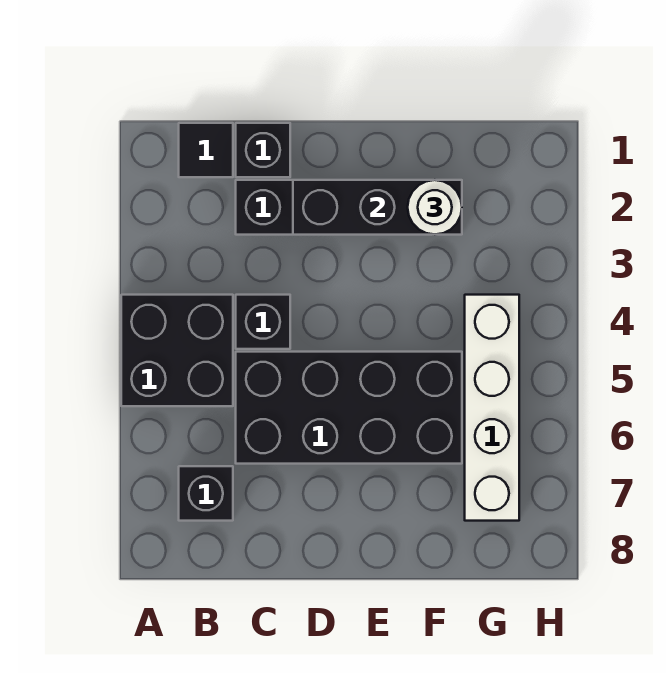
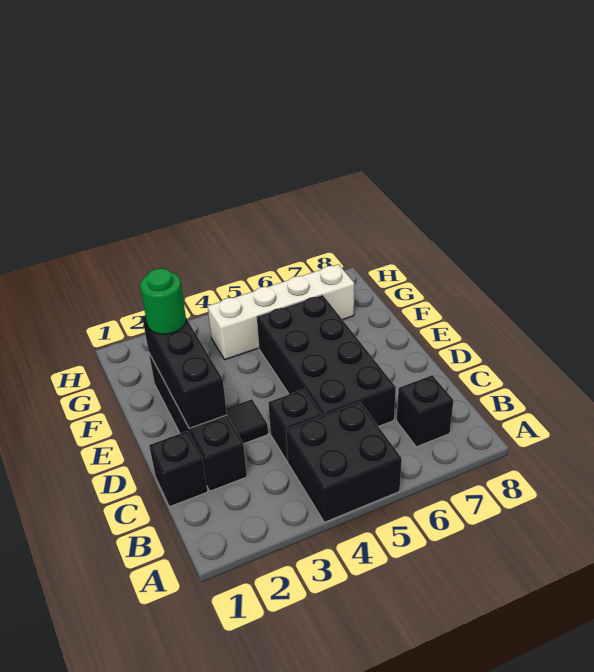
black 1x1 tile [179,123,233,177] -> black 1x1 tile moved to [226,399,268,444]
white 1x1 round brick [408,180,462,235] -> green 1x1 round brick [140,268,186,334]

